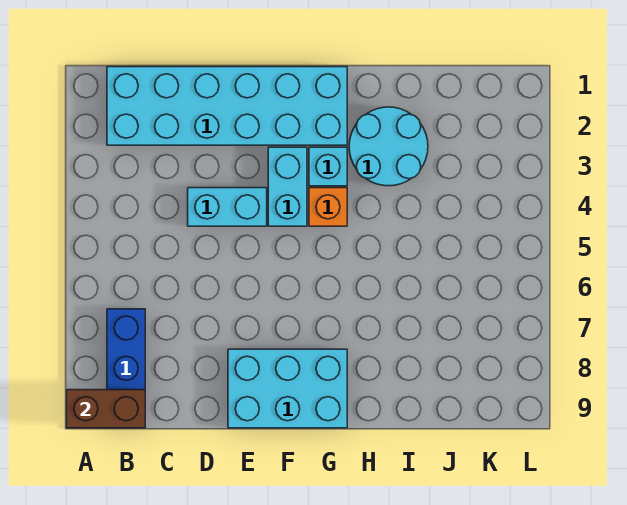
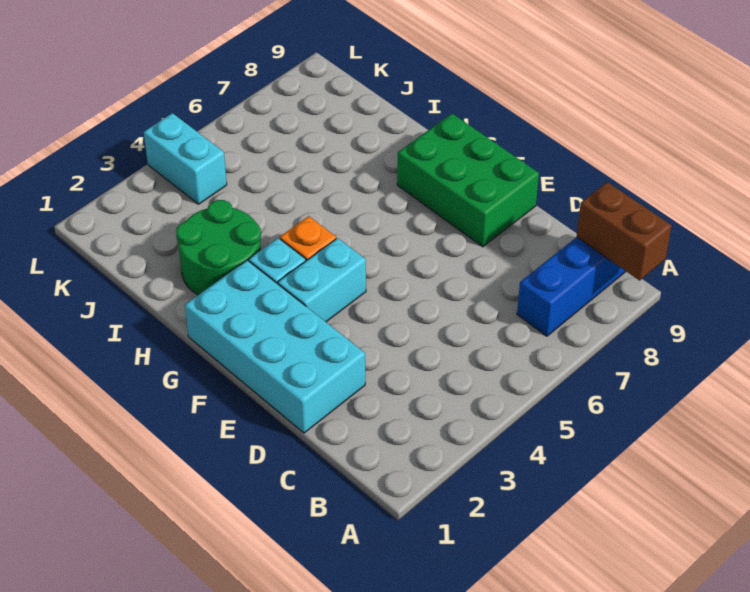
cyan 2x6 brick [107,67,347,145] -> cyan 2x4 brick [185,260,365,433]
cyan 1x2 brick [188,188,267,226] -> cyan 1x2 brick moved to [144,113,227,204]
cyan 2x3 brick [228,349,347,428] -> green 2x3 brick [397,114,539,247]
cyan 2x2 round brick [349,107,428,186] -> green 2x2 round brick [176,200,261,295]

